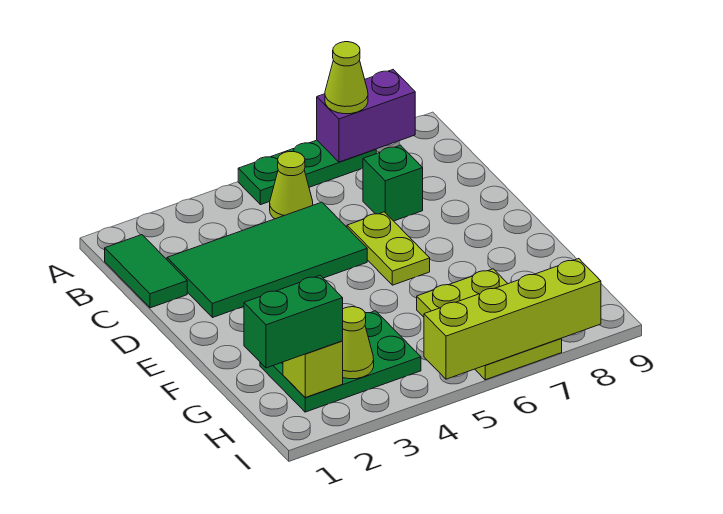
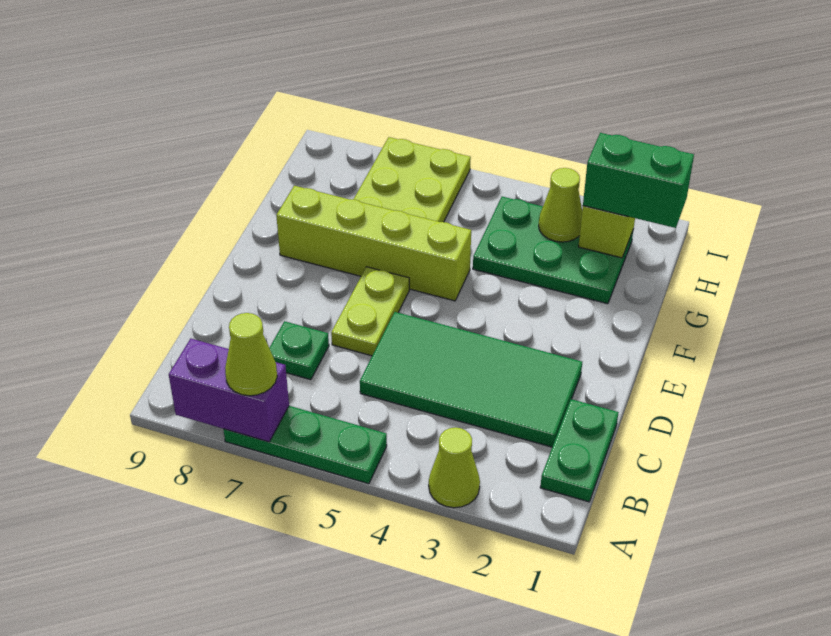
green 1x2 tile [105,235,187,308] -> green 1x2 plate [540,399,619,502]
lime 1x1 cone [270,152,313,219] -> lime 1x1 cone moved to [429,427,480,508]
green 1x1 brick [363,145,423,221] -> green 1x1 plate [269,321,329,380]
lime 1x4 brick [424,259,601,379] -> lime 1x4 brick moved to [276,186,471,301]

